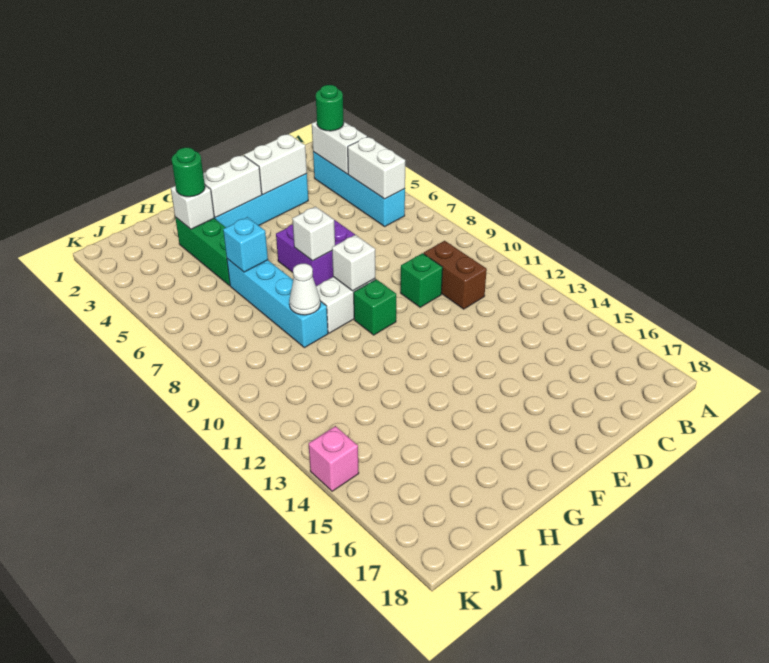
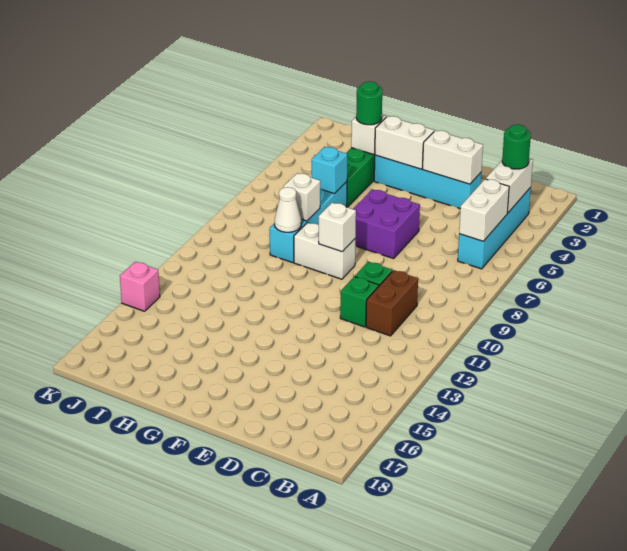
white 1x1 brick [292,207,335,261] -> white 1x1 brick moved to [284,173,320,221]
green 1x1 brick [354,279,396,335] -> green 1x1 brick moved to [340,277,379,327]

